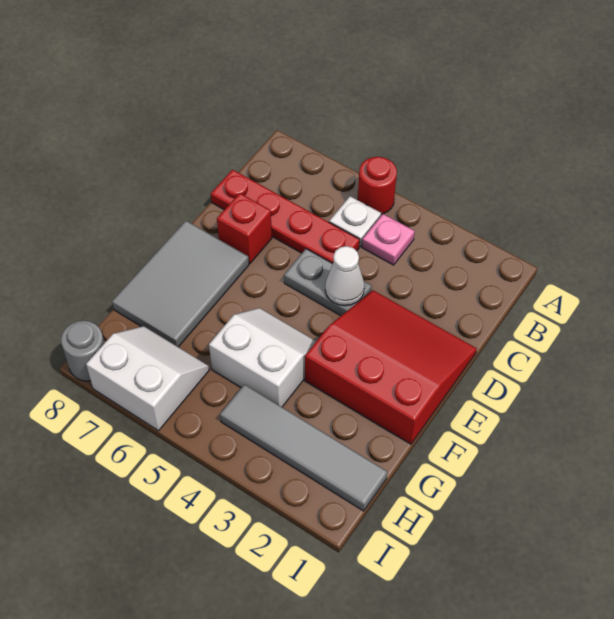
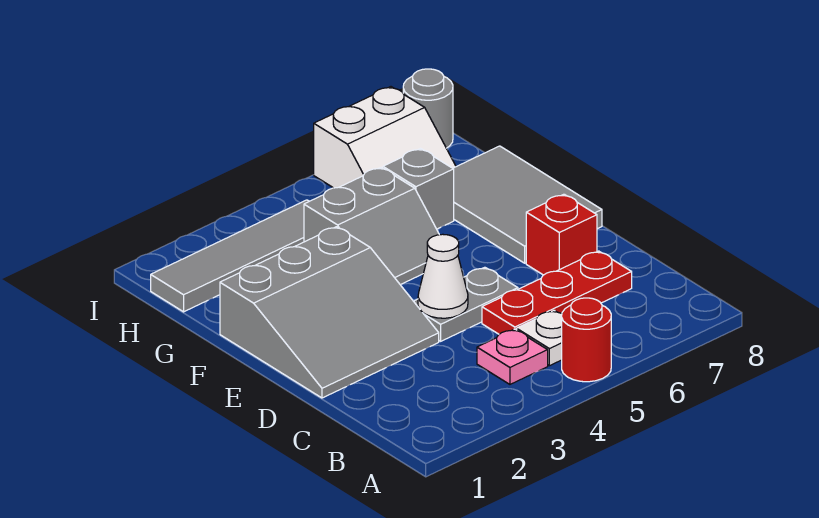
red 1x4 plate [211,170,360,264] -> red 1x3 plate [482,251,632,334]
red 3x3 slope [305,290,477,444] -> grey 3x3 slope [220,227,439,398]
white 2x2 slope [209,308,316,407] -> grey 2x2 slope [304,168,439,285]
none -> grey 1x1 brick [383,149,454,229]

